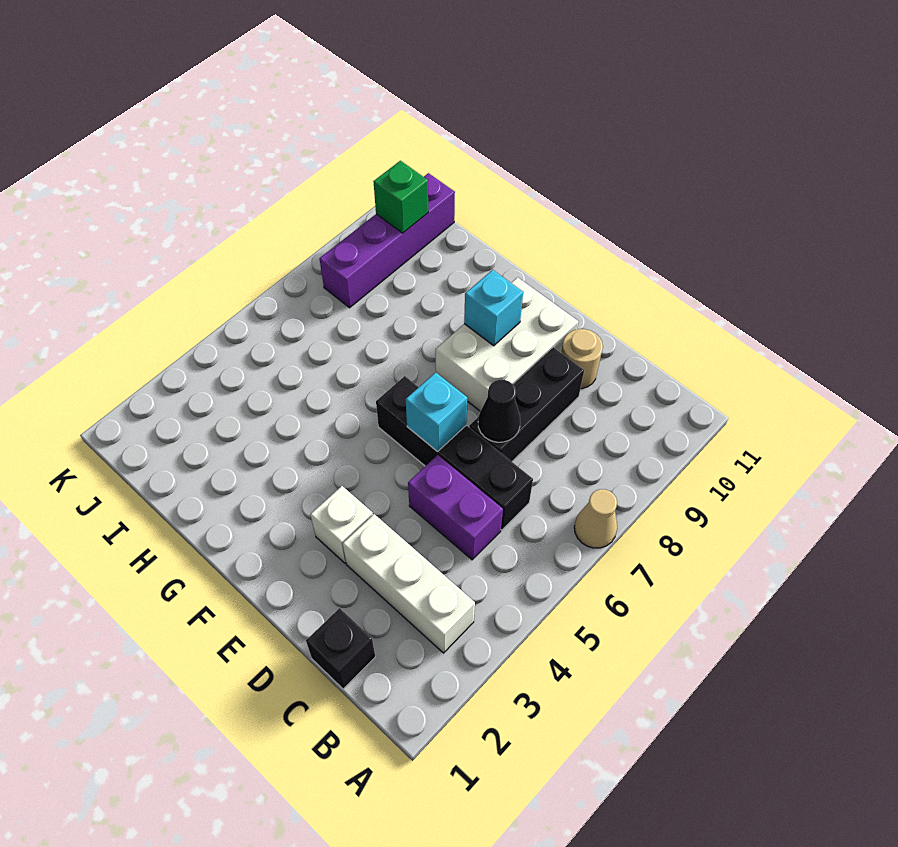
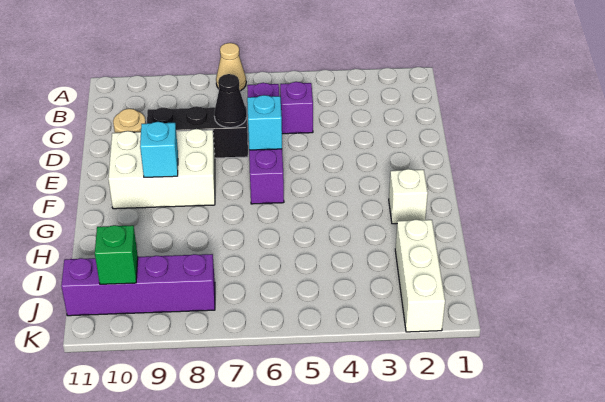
white 1x3 brick [343,514,475,653] -> white 1x3 brick moved to [395,220,445,332]
black 1x1 brick [306,608,375,689] -> none
purple 1x2 brick [408,455,503,560] -> purple 1x1 brick [280,82,313,134]
black 1x4 brick [376,376,533,530] -> purple 1x4 brick [247,83,284,204]
white 1x1 brick [310,486,373,564] -> white 1x1 brick moved to [389,169,428,224]

